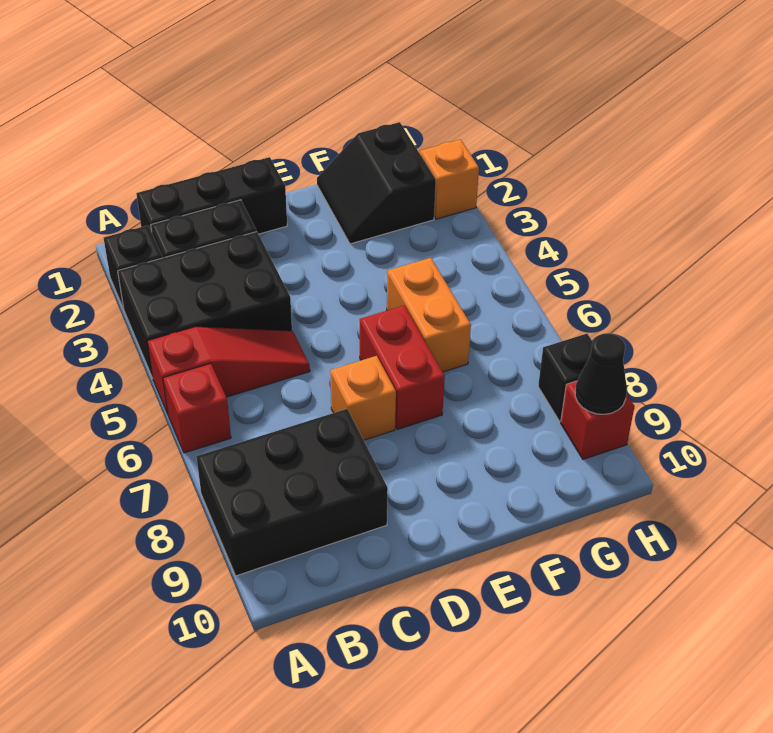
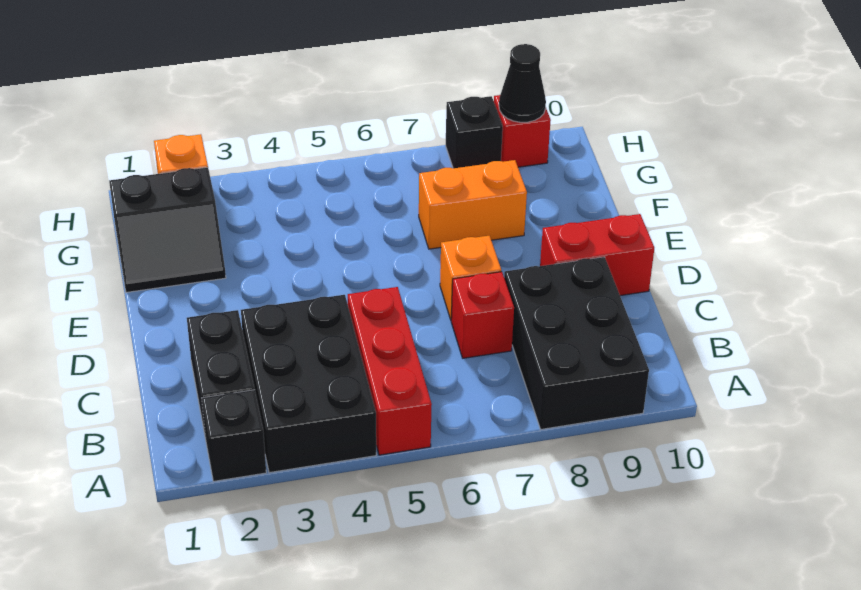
red 1x3 slope [147,327,310,414] -> red 1x3 brick [348,287,432,455]
red 1x1 brick [163,364,231,453] -> red 1x1 brick moved to [451,272,514,358]
black 1x3 brick [136,157,287,234] -> none
red 1x2 brick [360,305,445,429] -> red 1x2 brick moved to [540,214,654,296]
orange 1x2 brick [387,258,471,372] -> orange 1x2 brick moved to [419,160,527,249]

